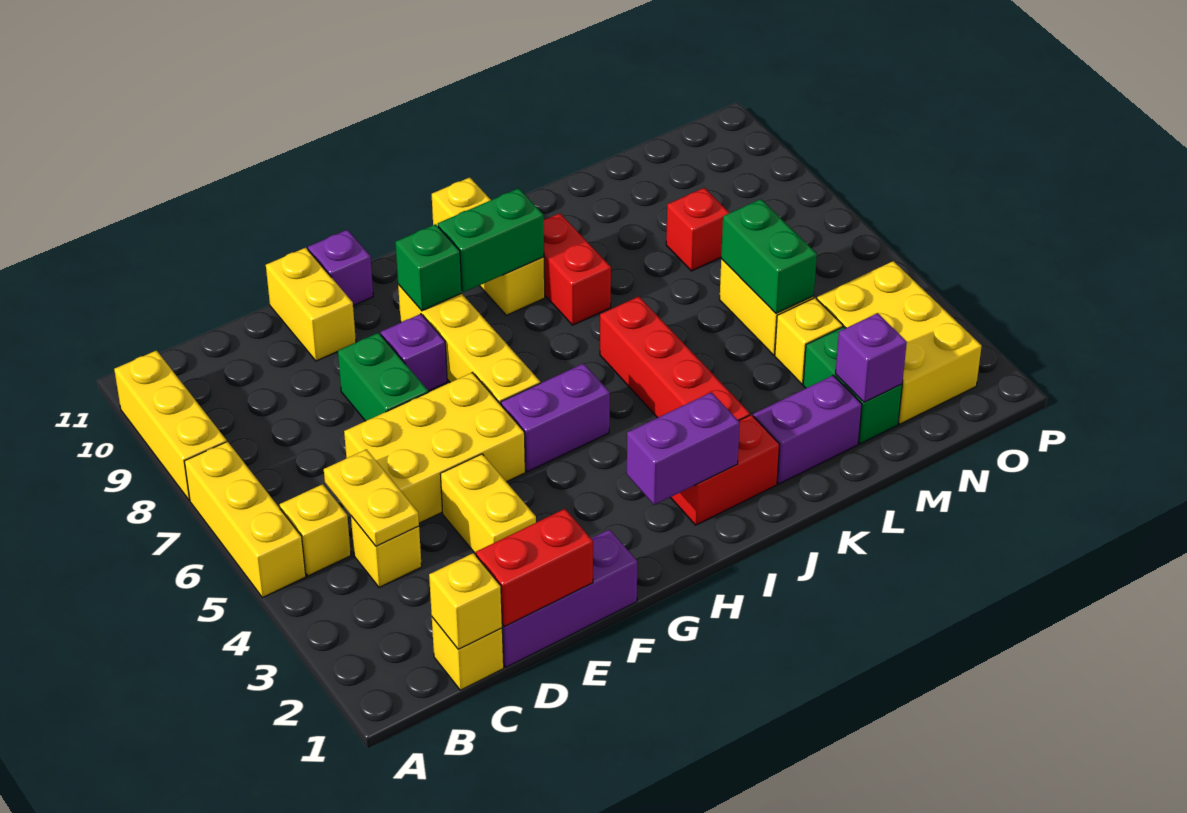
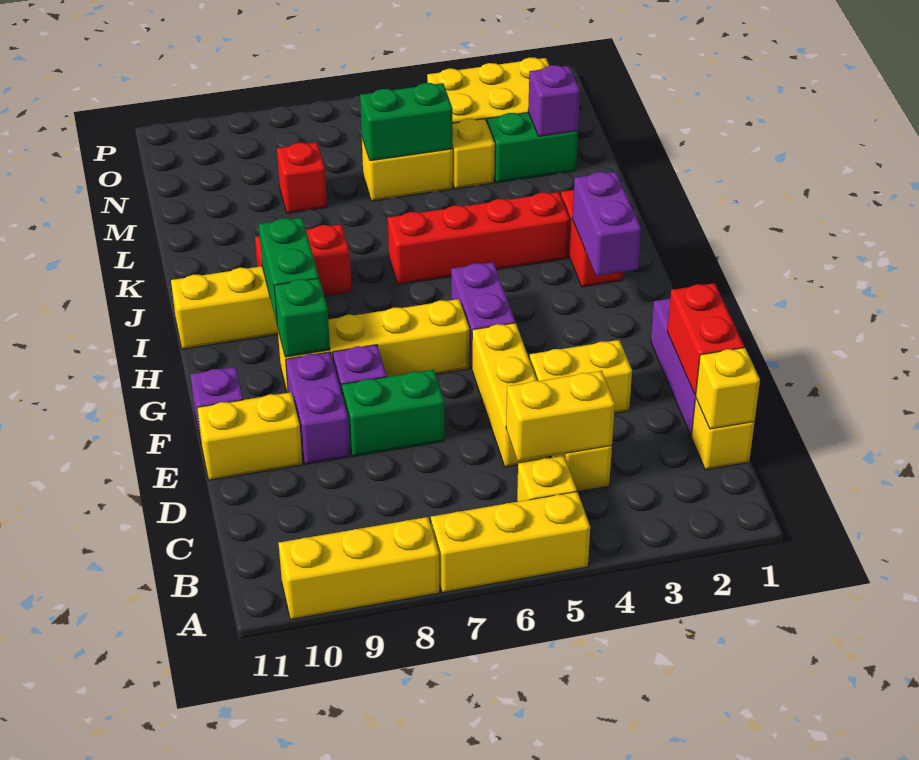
yellow 1x2 plate [324,449,419,546] -> yellow 1x2 brick [506,371,615,461]
yellow 2x3 brick [344,373,525,523] -> yellow 1x3 brick [472,323,550,467]
purple 1x2 brick [753,375,862,484] -> purple 1x2 brick moved to [286,352,350,464]

